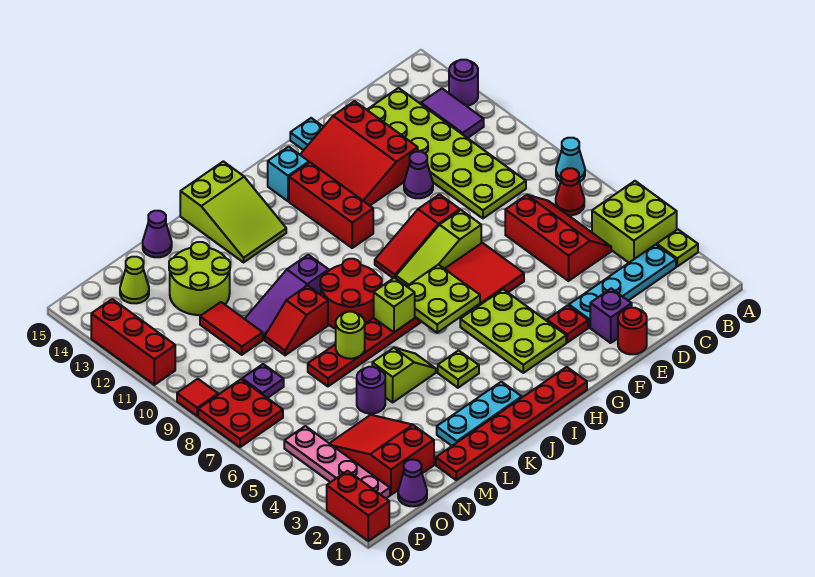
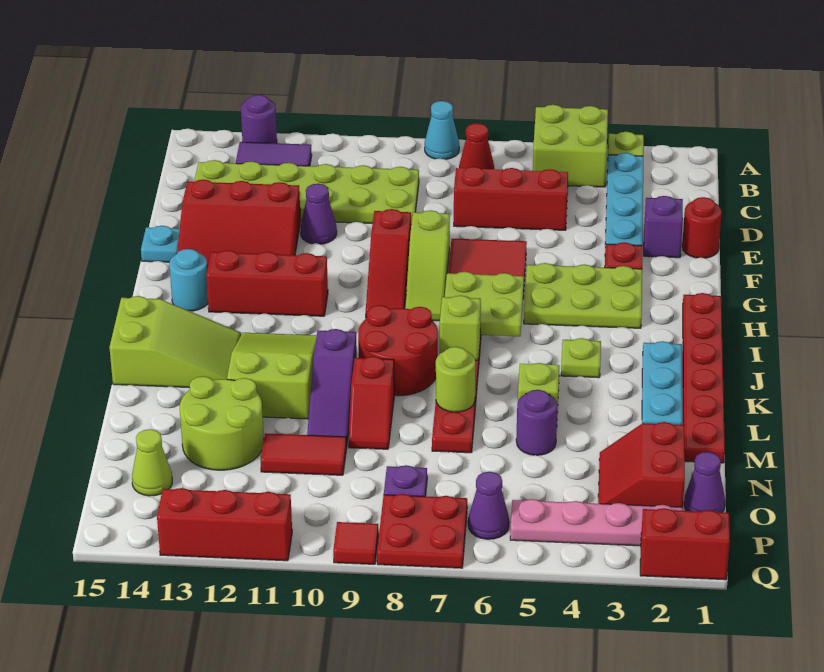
cyan 1x1 brick [268,147,309,201] -> cyan 1x1 round brick [169,249,208,311]
none -> lime 2x3 slope [227,333,317,419]
purple 1x1 cone [143,211,172,257] -> purple 1x1 cone moved to [468,472,509,539]
red 2x3 slope [330,415,434,495] -> red 2x2 slope [598,422,685,507]

